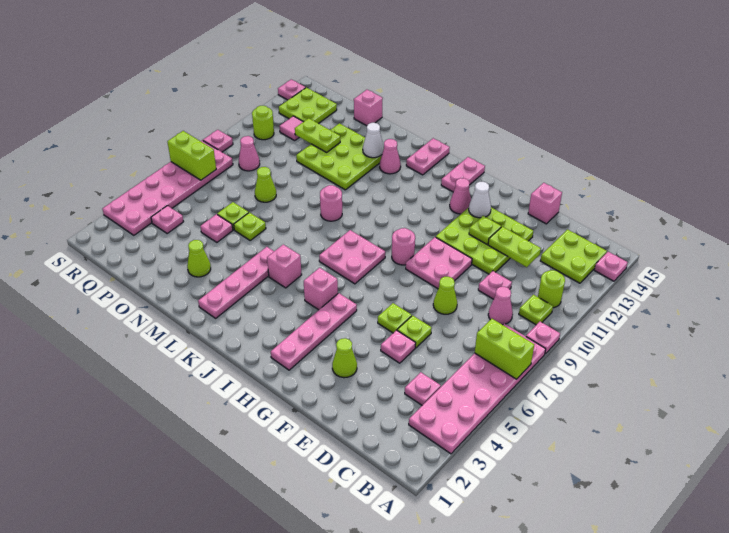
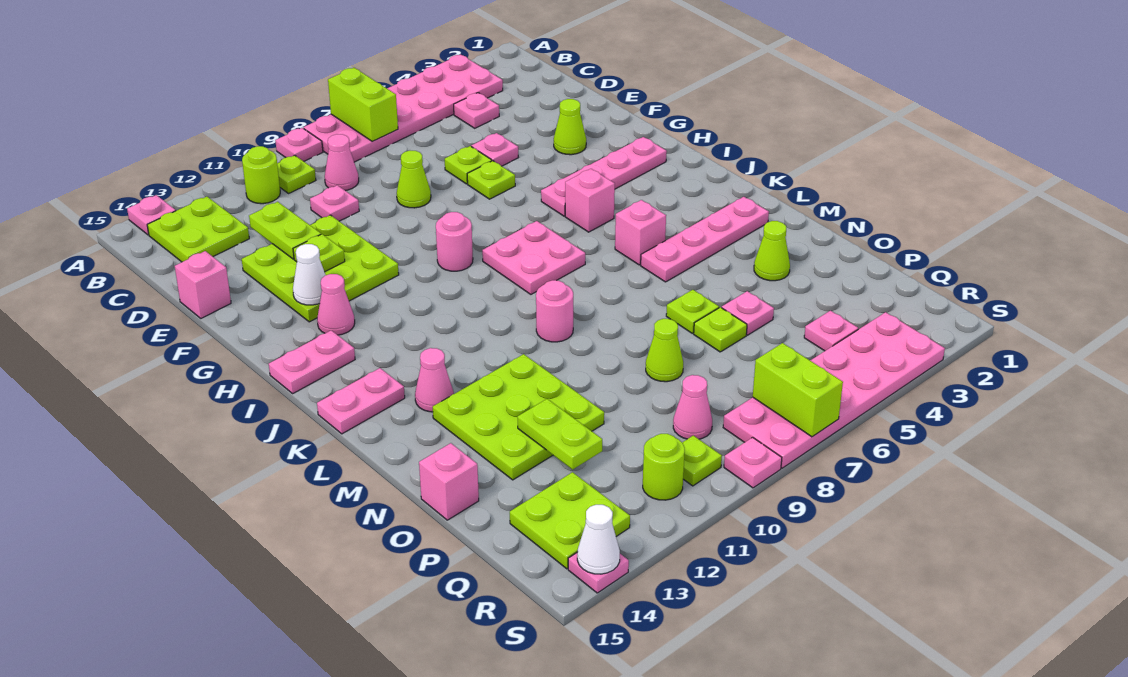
pink 2x2 plate [406,237,472,289] -> none
white 1x1 cone [363,123,384,158] -> white 1x1 cone moved to [577,505,620,574]
pink 1x1 tile [279,116,303,141] -> none
none -> lime 1x1 plate [682,436,722,486]

